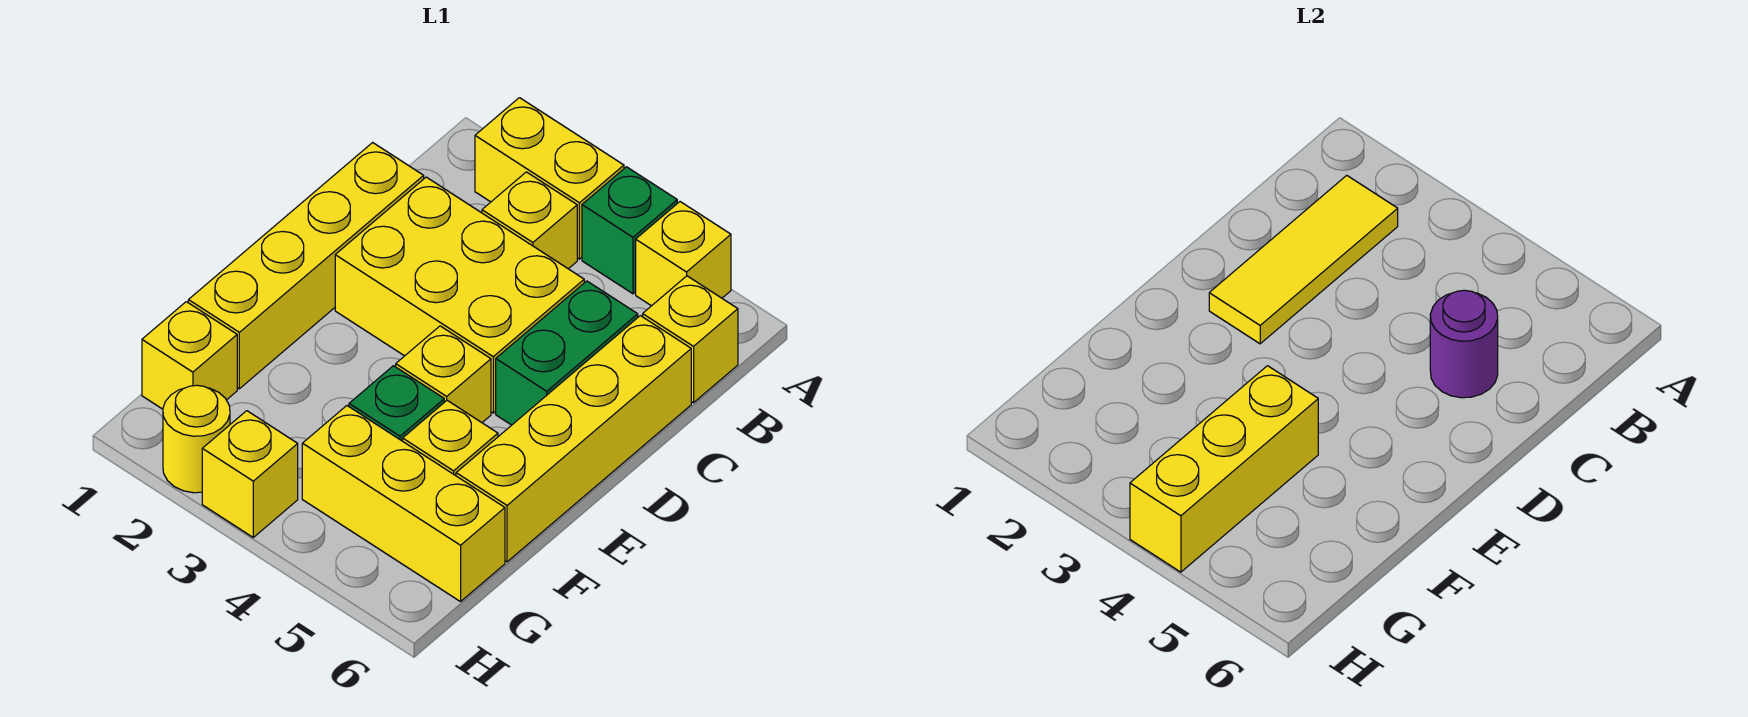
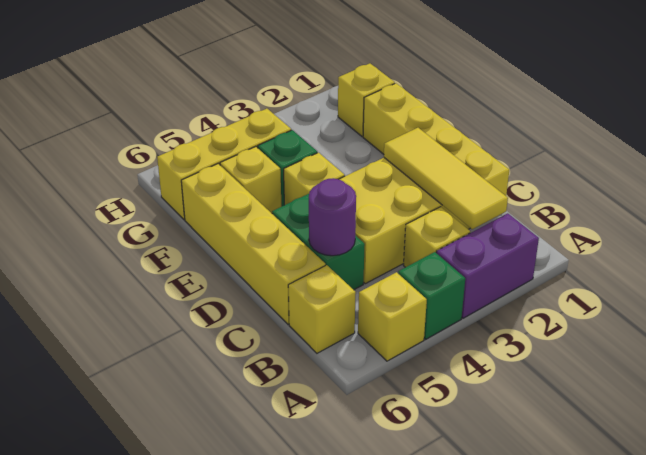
yellow 1x2 brick [475,98,624,259] -> purple 1x2 brick [436,213,539,318]
yellow 1x3 brick [1130,366,1318,572] -> none
yellow 1x1 round brick [163,385,230,493] -> none
yellow 1x1 brick [202,411,298,537] -> none

